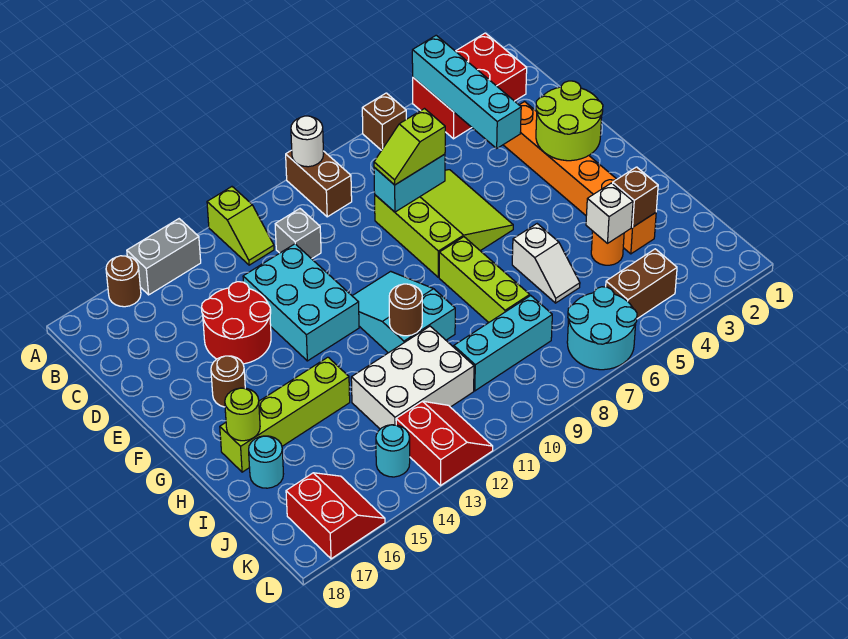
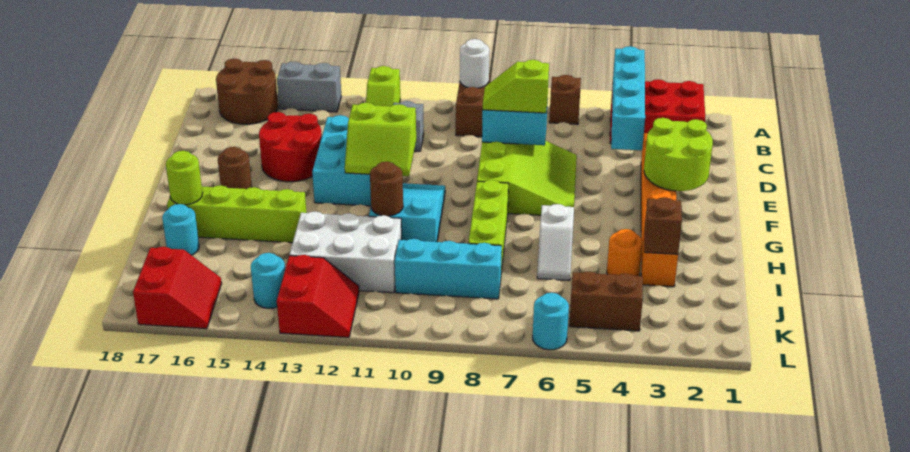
brown 1x1 round brick [106,256,141,307] -> brown 2x2 round brick [216,59,278,124]
none -> lime 2x2 slope [345,103,416,176]
white 1x1 brick [586,183,633,243] -> none
cyan 2x2 round brick [567,287,637,370] -> cyan 1x1 round brick [533,293,569,350]

